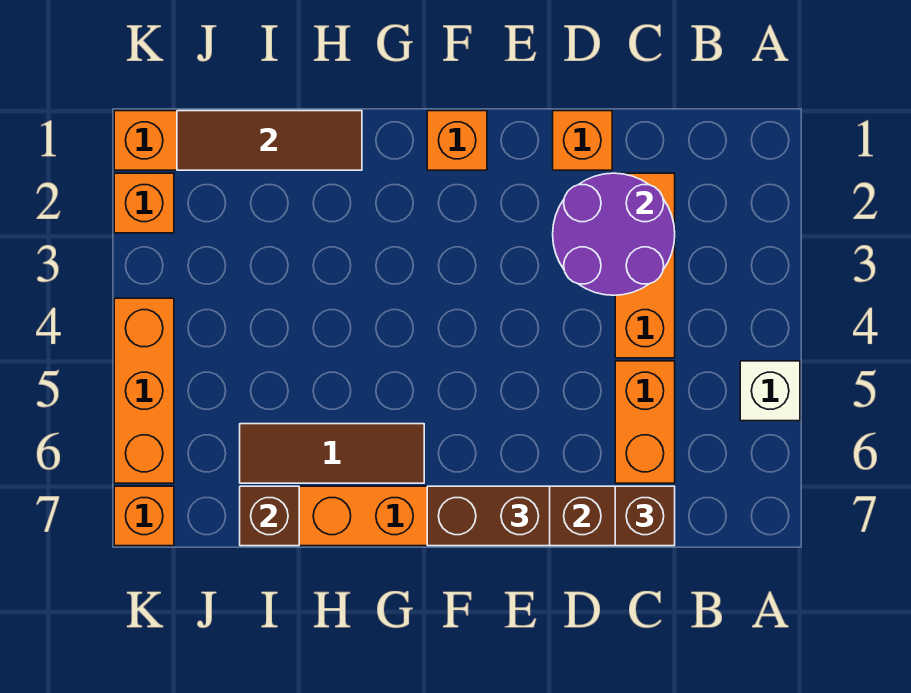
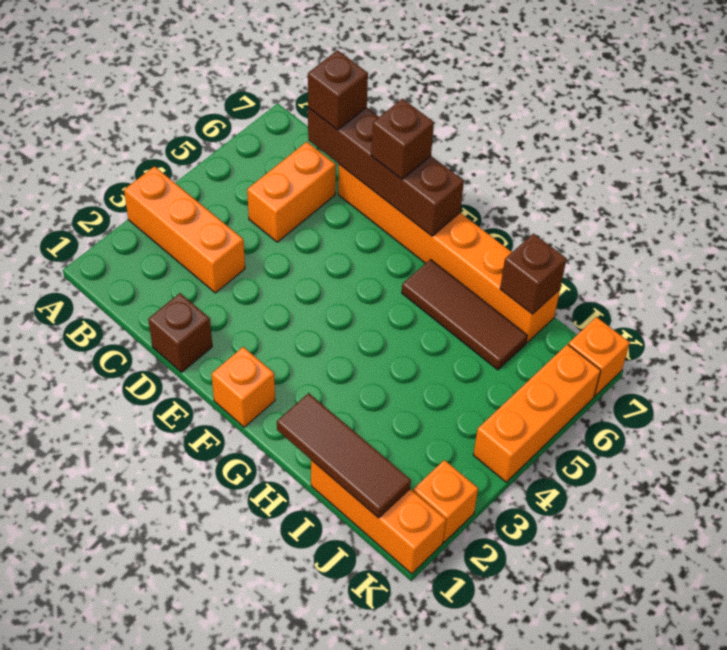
white 1x1 brick [740,361,800,421] -> none
orange 1x3 brick [615,173,675,358] -> orange 1x3 brick turned to [124,166,245,293]
purple 2x2 round brick [553,173,675,295] -> none
orange 1x1 brick [553,111,612,170] -> brown 1x1 brick [148,293,212,372]
brown 1x2 brick [427,486,550,546] -> brown 1x1 brick [371,99,434,179]

